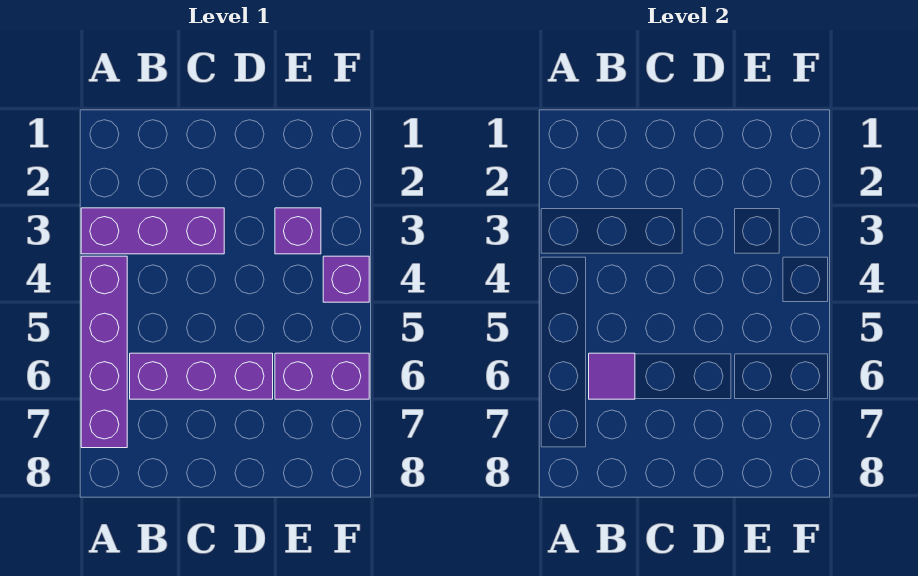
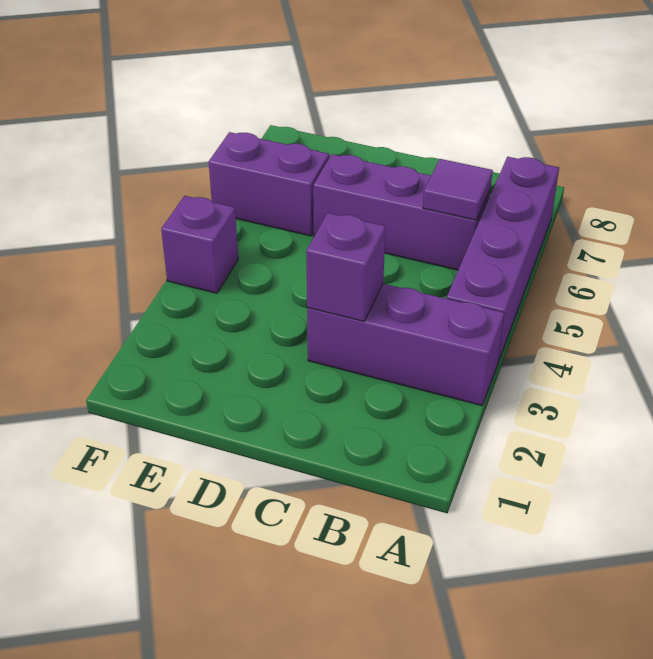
purple 1x1 brick [275,208,321,254] -> purple 1x1 brick moved to [306,213,386,321]

